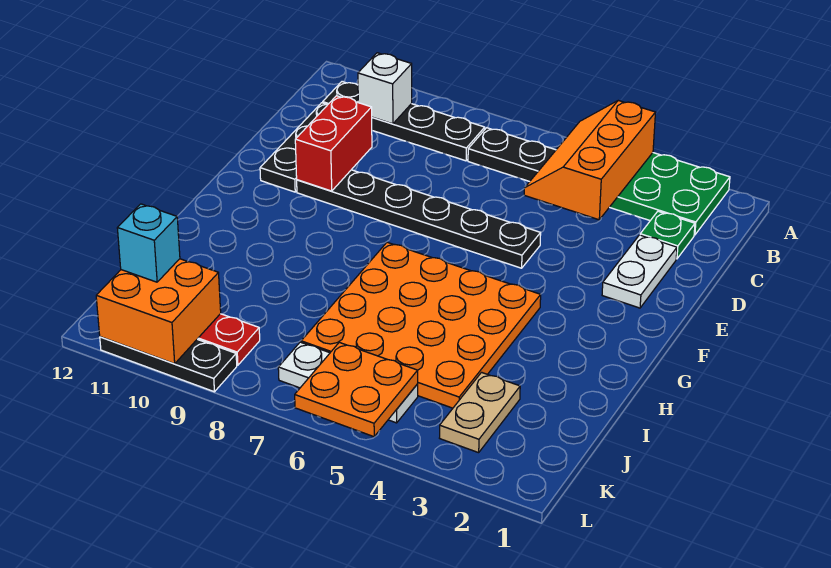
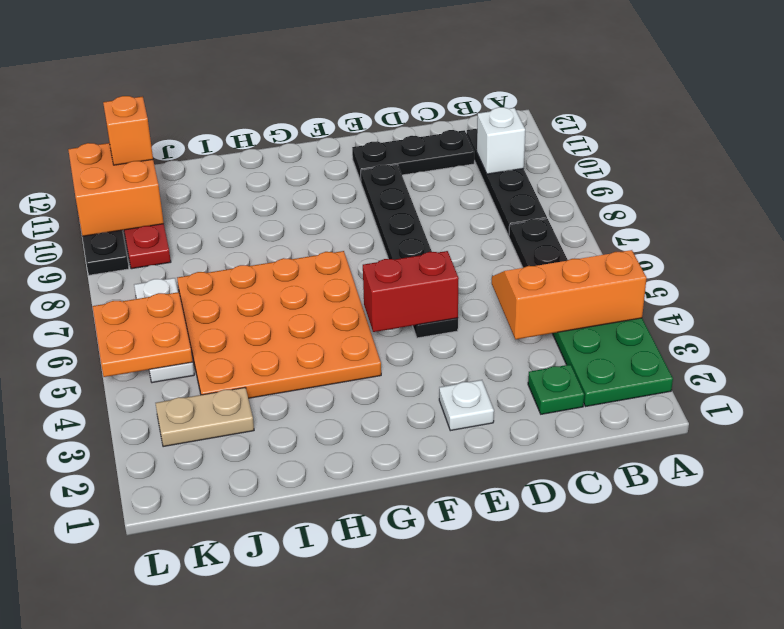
white 1x2 plate [602,235,677,308] -> white 1x1 plate [439,380,494,431]
red 1x2 brick [295,96,372,191] -> red 1x2 brick moved to [363,251,459,332]
cyan 1x1 brick [117,204,180,282] -> orange 1x1 brick [103,96,153,165]

